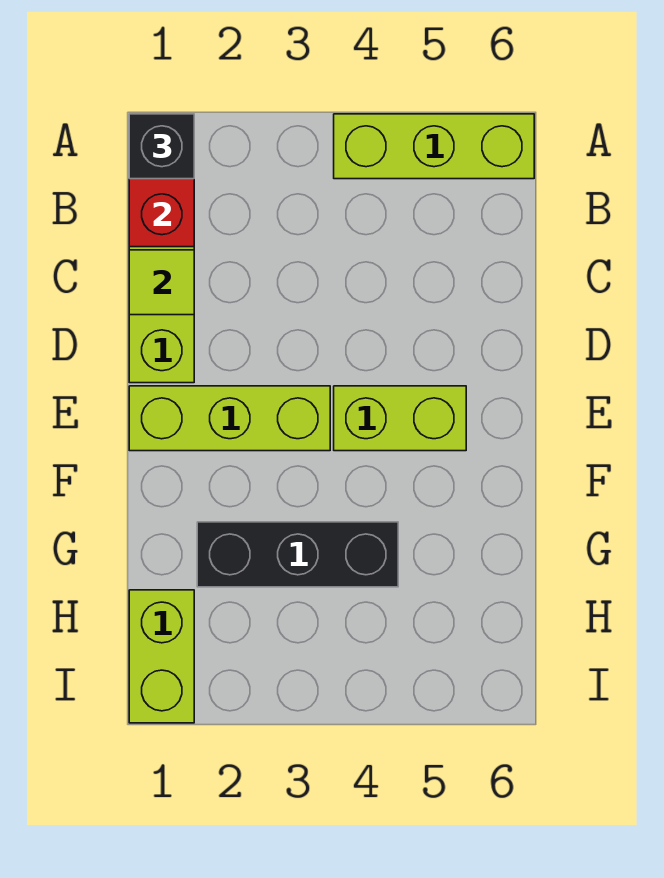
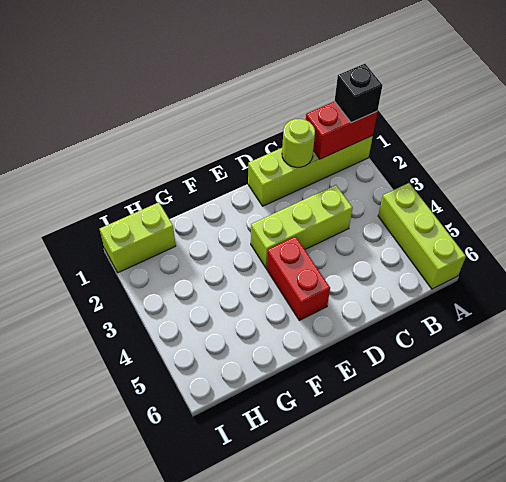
lime 1x1 tile [129,250,194,315] -> lime 1x1 round brick [282,119,315,167]
lime 1x3 brick [129,386,330,451] -> lime 1x3 brick turned to [251,185,353,268]
lime 1x2 brick [334,386,466,451] -> red 1x2 brick [267,236,330,320]
black 1x3 brick [197,522,398,587] -> none

